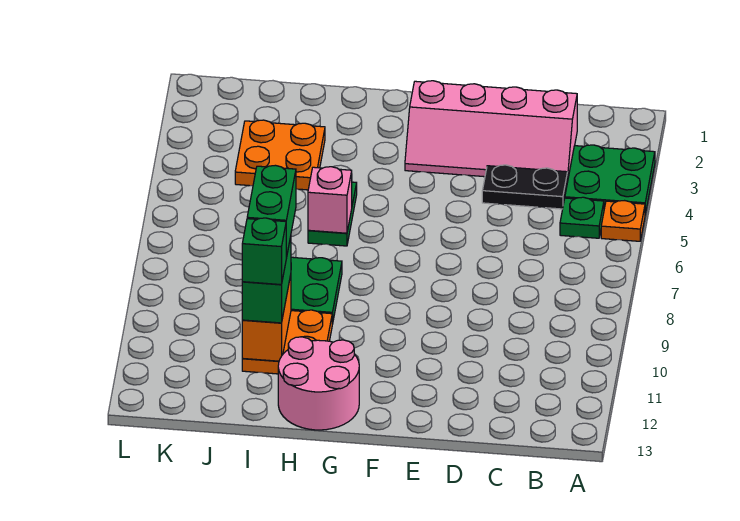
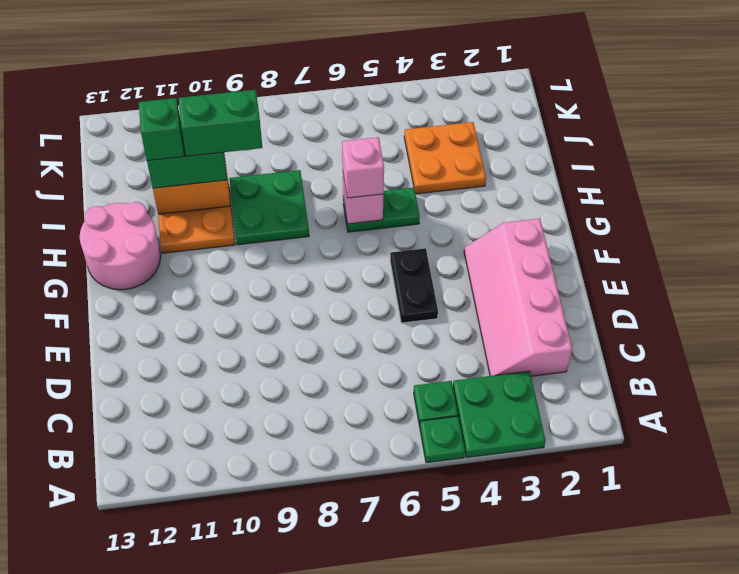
orange 1x1 plate [601,201,645,241] -> green 1x1 plate [420,416,465,463]
black 1x2 plate [482,165,568,209] -> black 1x2 plate moved to [390,248,438,323]
none -> pink 1x1 brick [342,137,384,198]

